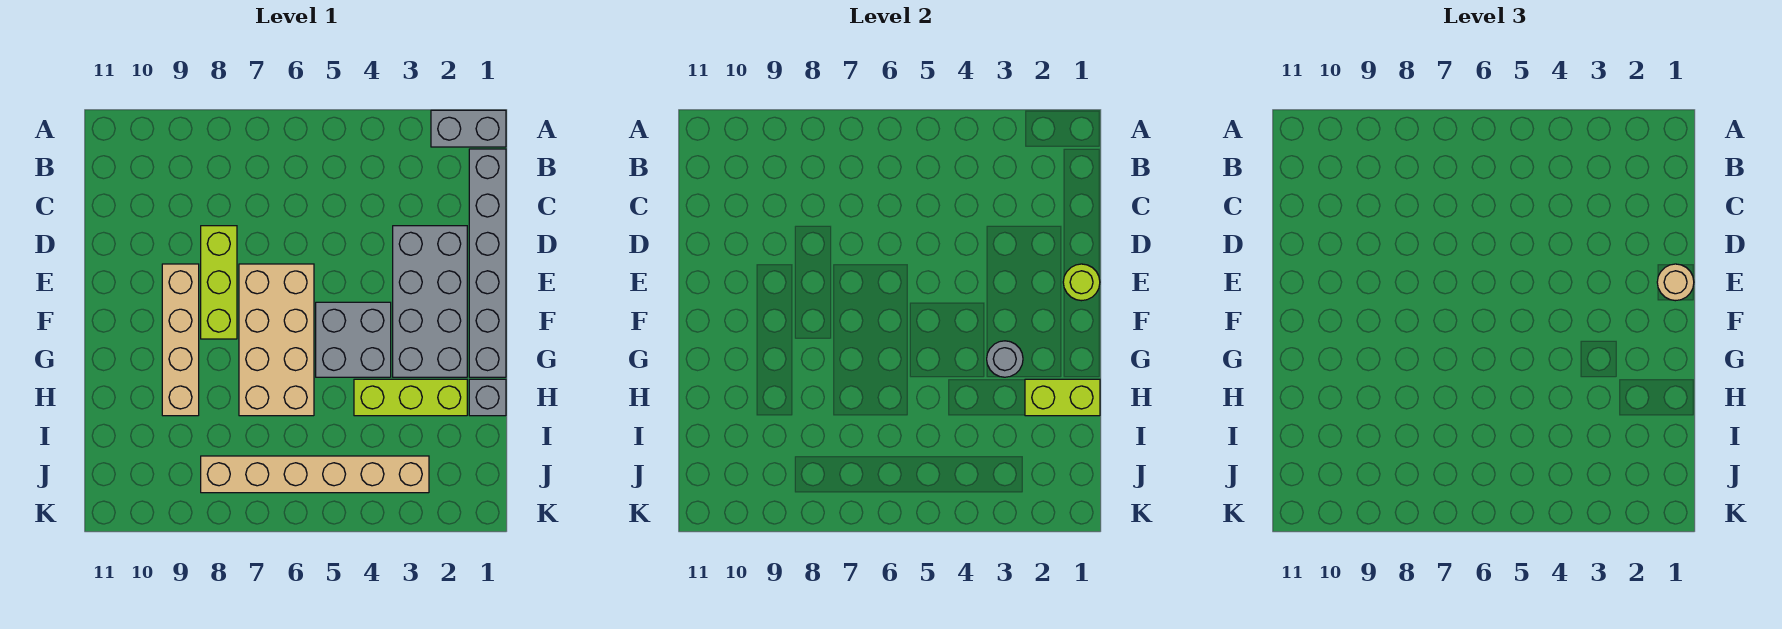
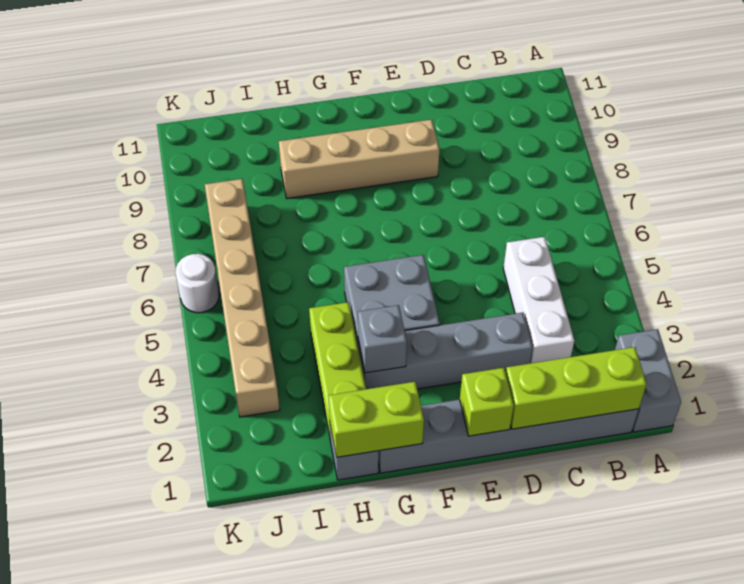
none -> white 1x3 brick [503,237,574,363]
grey 2x4 brick [393,226,467,377] -> grey 1x4 brick [358,313,533,389]
lime 1x3 brick [201,226,237,339] -> lime 1x3 brick moved to [506,347,647,429]
lime 1x1 round brick [1063,264,1100,301] -> lime 1x1 brick [460,368,514,436]
tan 1x1 round brick [1657,264,1694,301] -> none
tan 2x4 brick [239,264,314,416] -> none
grey 1x1 round brick [987,341,1023,377] -> grey 1x1 brick [358,305,407,373]
lime 1x2 brick [1025,379,1100,416] -> lime 1x2 brick turned to [328,382,424,457]
none -> white 1x1 round brick [175,254,219,313]

